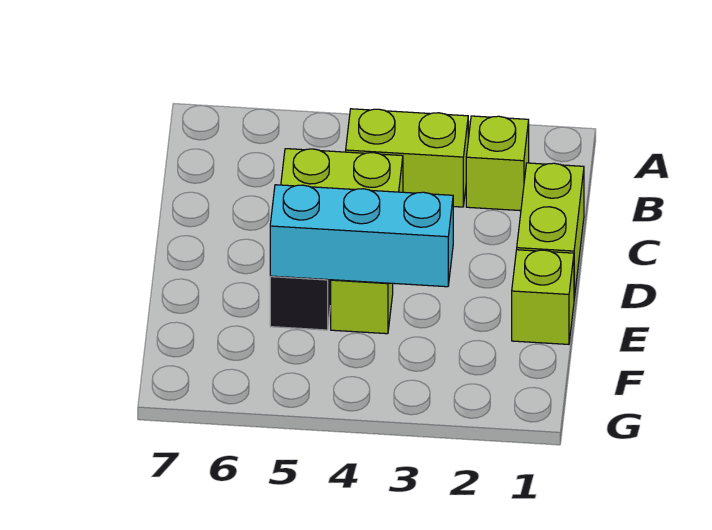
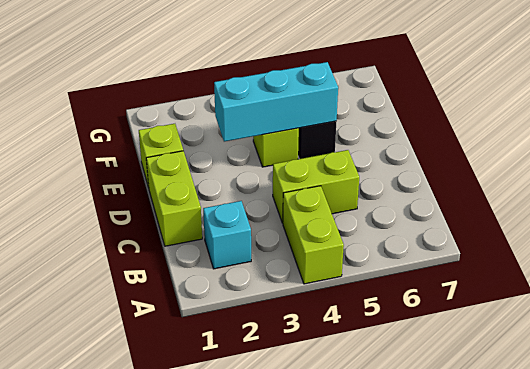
lime 1x1 brick [466,116,529,211] -> cyan 1x1 brick [203,201,251,269]
lime 1x2 brick [346,109,468,207] -> lime 1x2 brick turned to [283,186,344,284]

